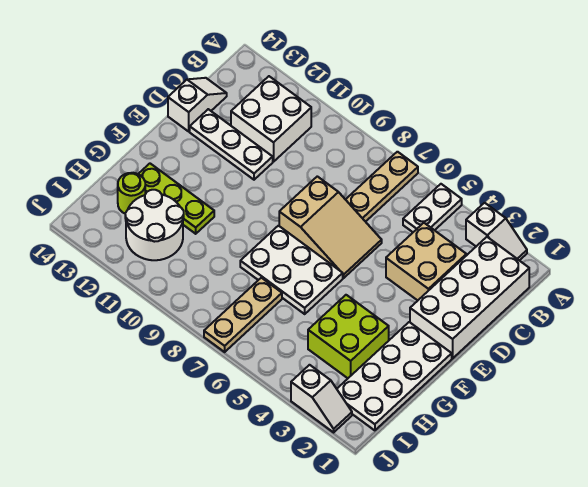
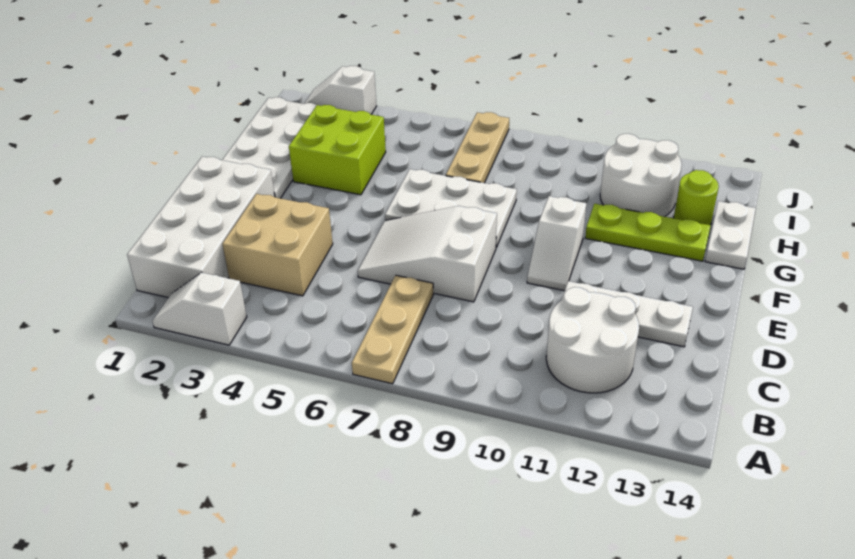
white 1x2 plate [403,184,462,232] -> white 1x2 plate moved to [705,201,756,269]
white 2x2 brick [231,76,311,162] -> white 2x2 round brick [546,287,639,393]
white 1x2 slope [168,78,227,131] -> white 1x2 slope moved to [527,196,587,291]
tan 2x3 slope [279,176,382,278] -> white 2x3 slope [358,206,497,302]

